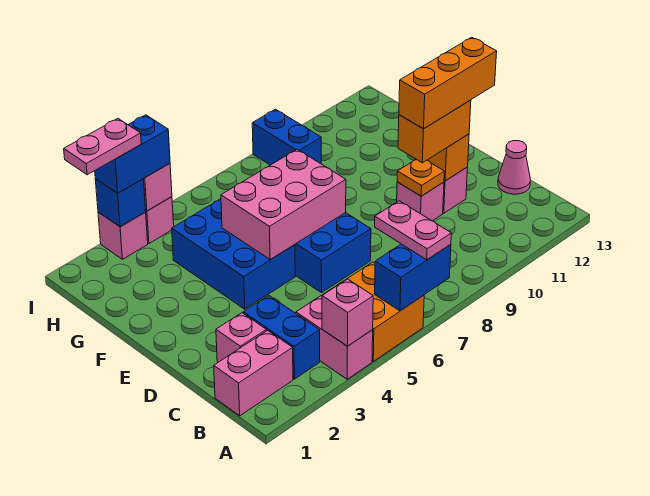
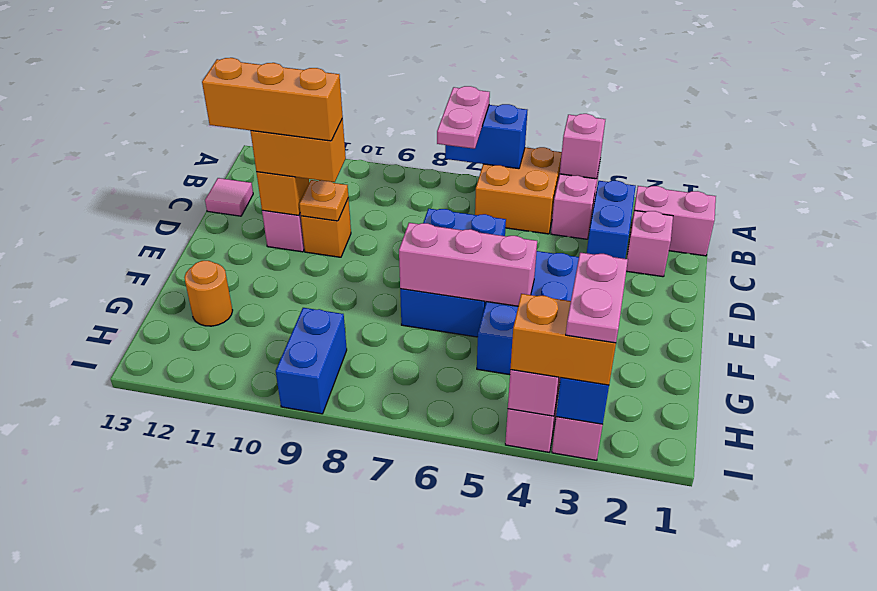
pink 1x1 cone [498,141,530,194] -> pink 1x1 tile [205,178,253,216]
pink 1x1 brick [397,182,444,221] -> orange 1x1 brick [301,198,351,257]
pink 2x3 brick [221,149,346,260] -> pink 1x3 brick [399,223,537,306]
none -> orange 1x1 round brick [184,261,233,326]
pink 1x2 plate [64,119,141,175] -> pink 1x2 plate turned to [566,253,628,343]
blue 1x2 brick [95,115,170,193] -> orange 1x2 brick [510,294,616,385]

